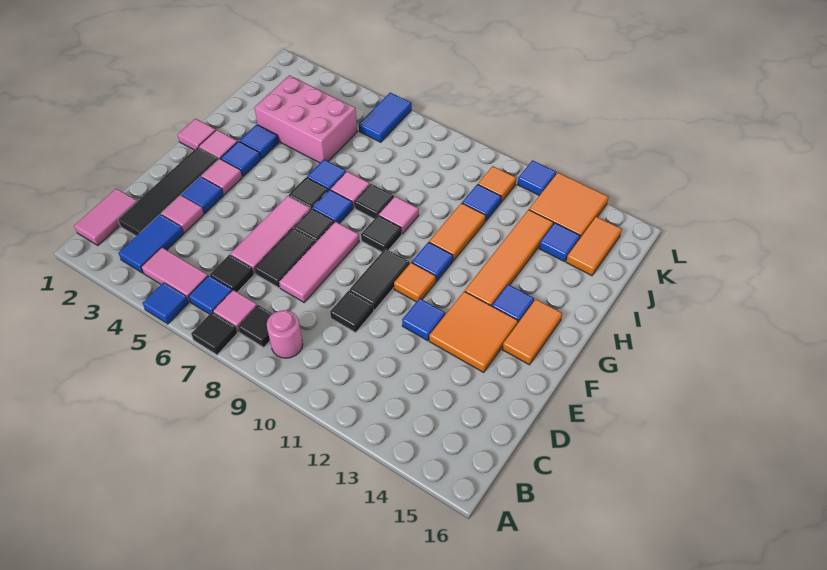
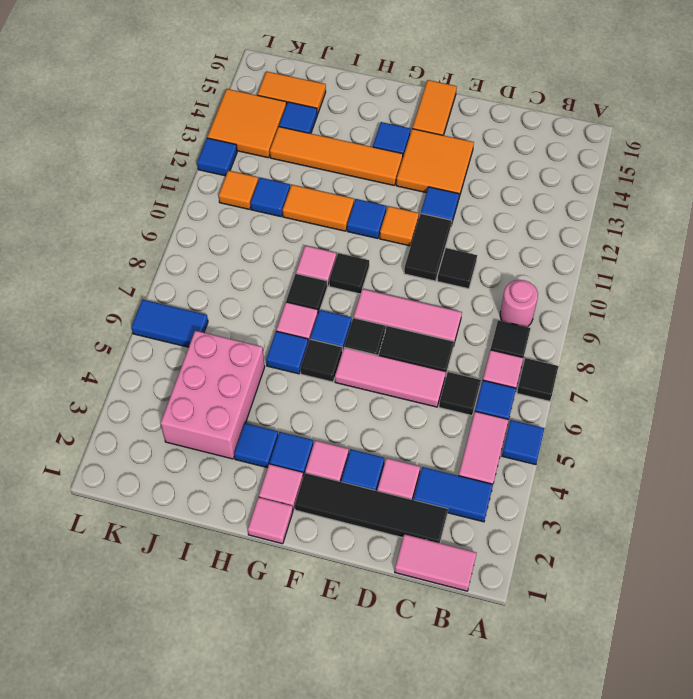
black 1x2 tile [349,249,410,310] -> black 1x2 tile turned to [404,213,452,281]
orange 1x2 tile [502,299,563,365] -> orange 1x2 tile turned to [412,80,457,135]

